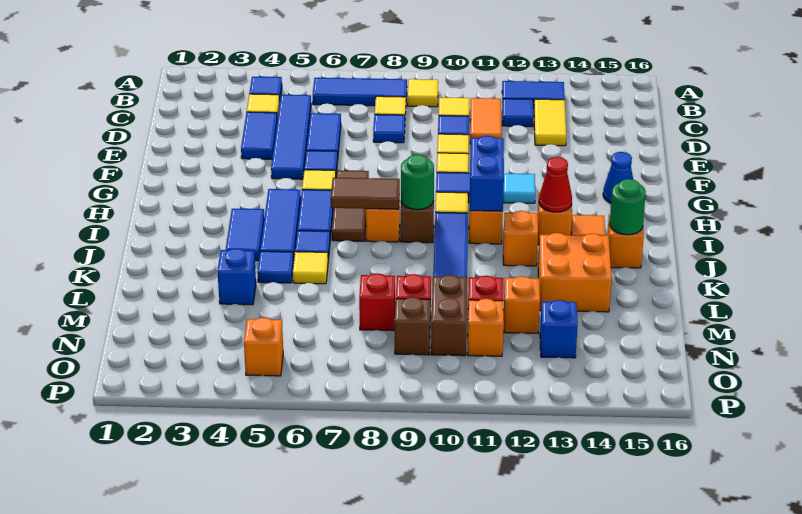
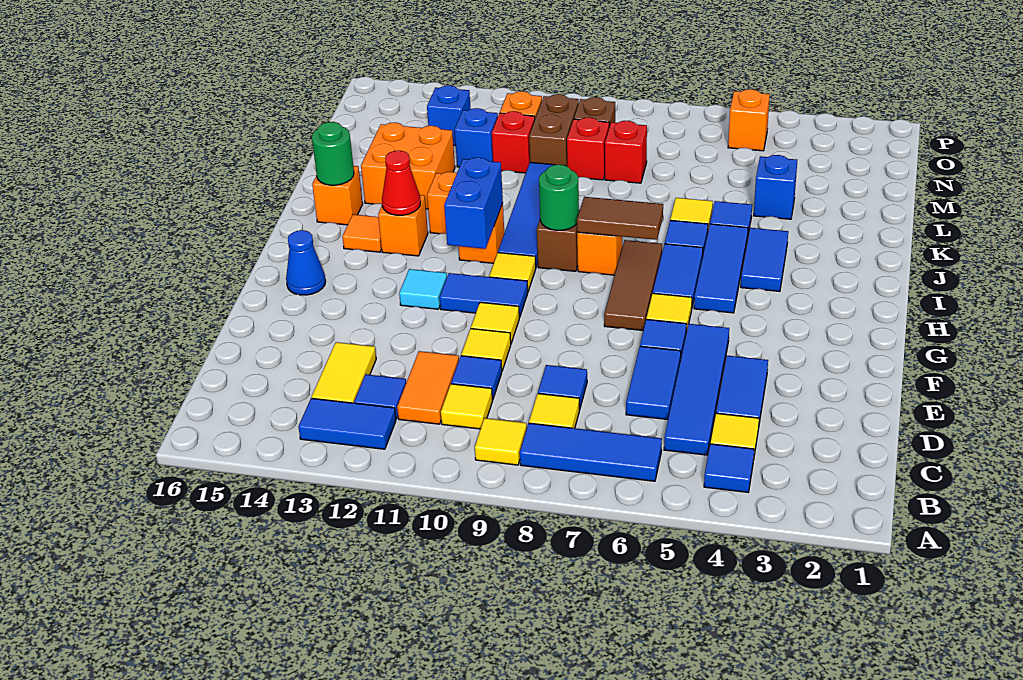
orange 1x1 brick [504,276,540,333] -> blue 1x1 brick [455,108,498,167]

